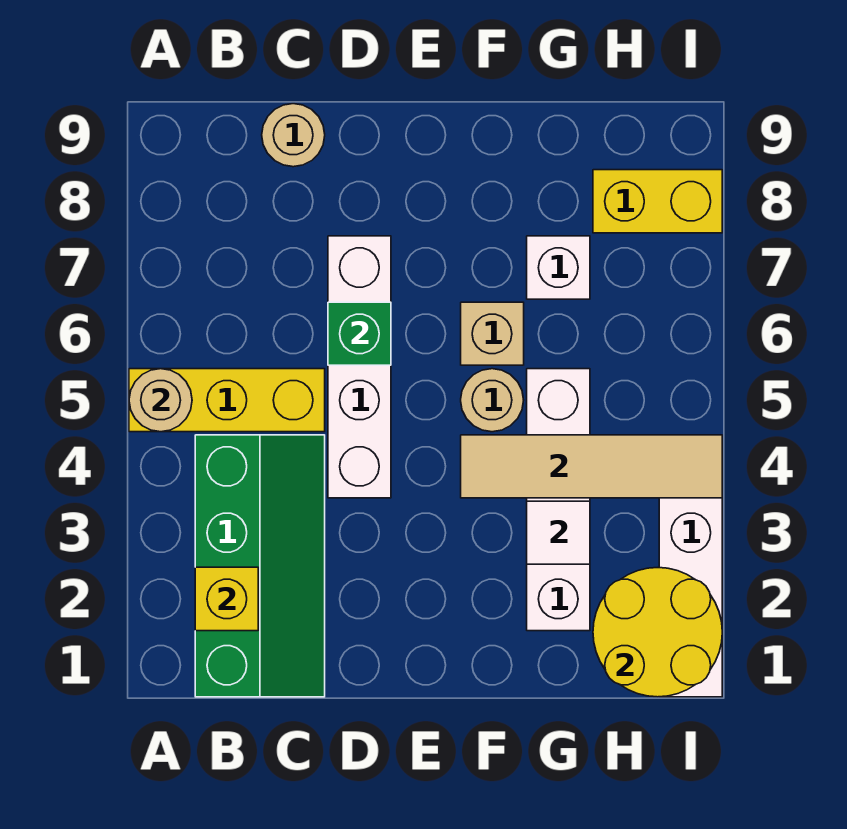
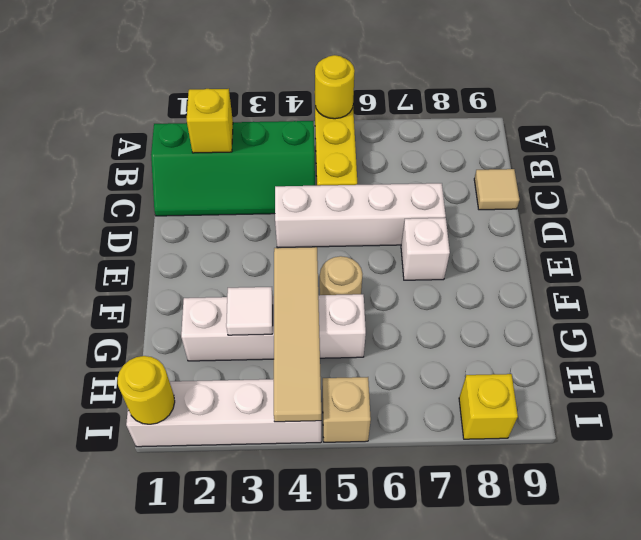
tan 1x1 round brick [129,369,192,432] -> yellow 1x1 round brick [315,55,355,119]
tan 1x1 round brick [262,104,325,167] -> tan 1x1 tile [474,169,520,210]
green 1x1 brick [328,302,391,365] -> none
tan 1x1 brick [461,302,524,365] -> tan 1x1 brick moved to [323,377,371,442]
white 1x1 brick [527,236,590,299] -> white 1x1 brick moved to [401,218,450,280]
yellow 2x2 round brick [593,568,722,697] -> yellow 1x1 round brick [117,356,175,424]
yellow 1x2 brick [593,170,722,233] -> yellow 1x1 brick [459,374,518,439]

